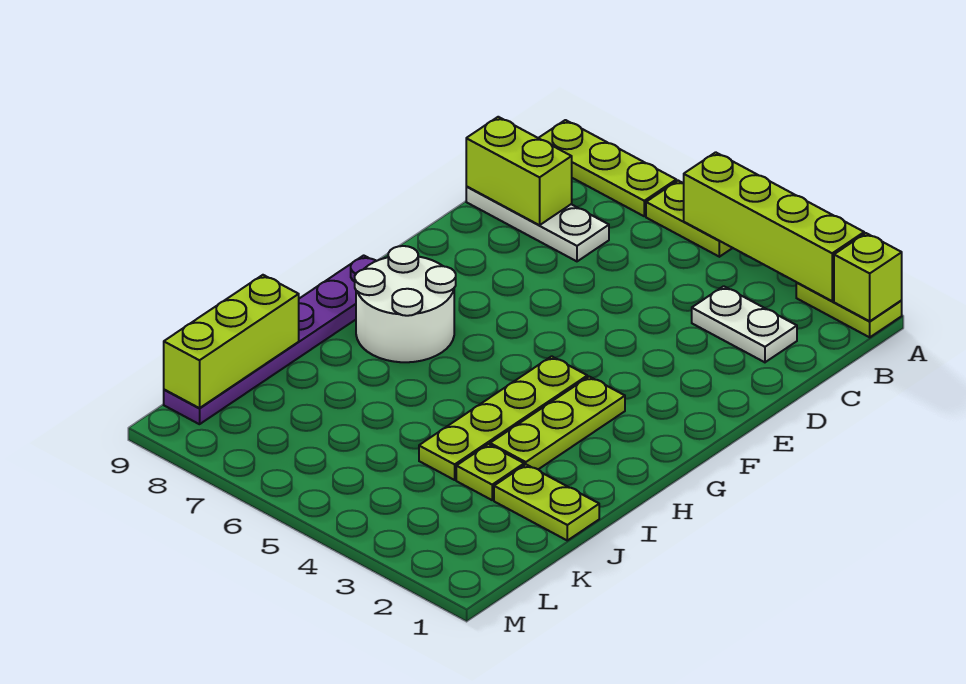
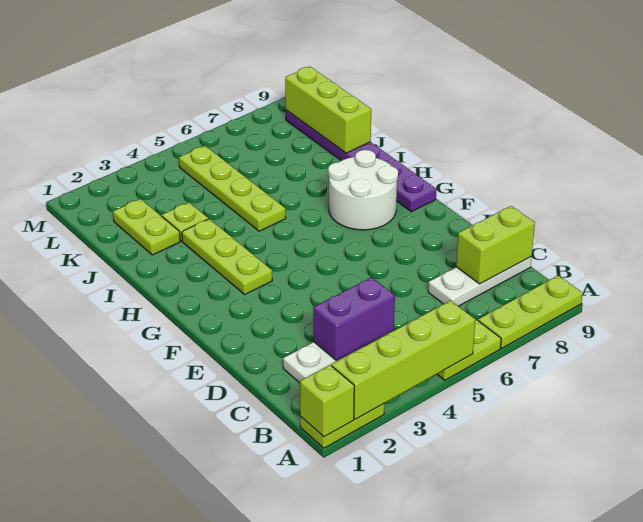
none -> purple 1x2 brick [313,277,395,361]
lime 1x4 plate [419,356,587,480] -> lime 1x4 plate moved to [179,146,286,231]
lime 1x2 plate [494,465,599,540] -> lime 1x2 plate turned to [113,199,180,255]

